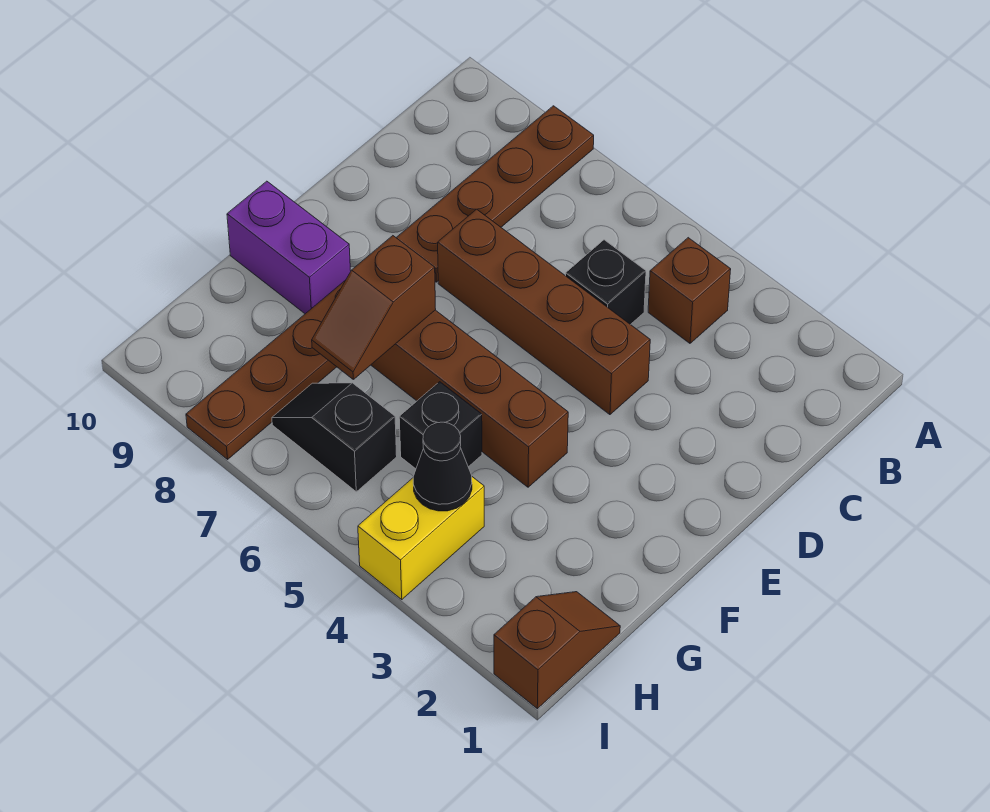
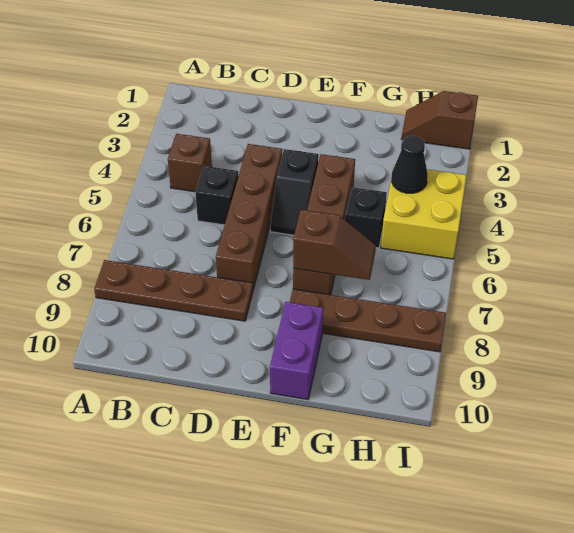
yellow 1x2 brick [358,477,484,599] -> yellow 2x2 brick [381,165,467,259]
black 1x2 slope [272,383,397,492] -> black 1x2 slope moved to [270,149,319,235]

